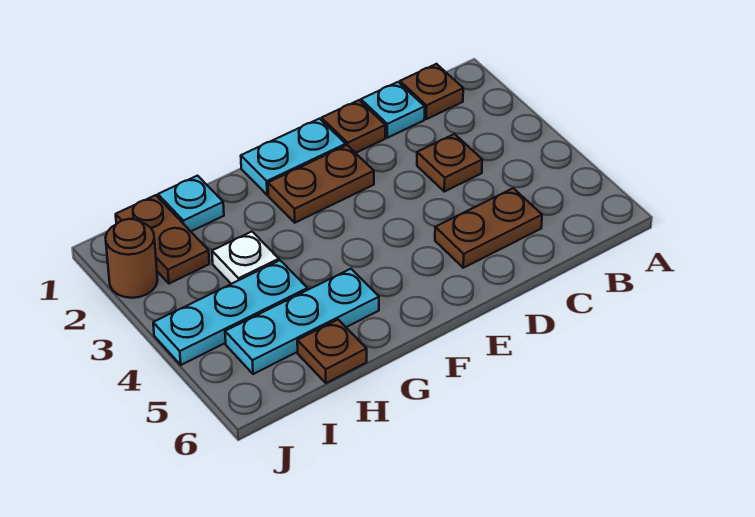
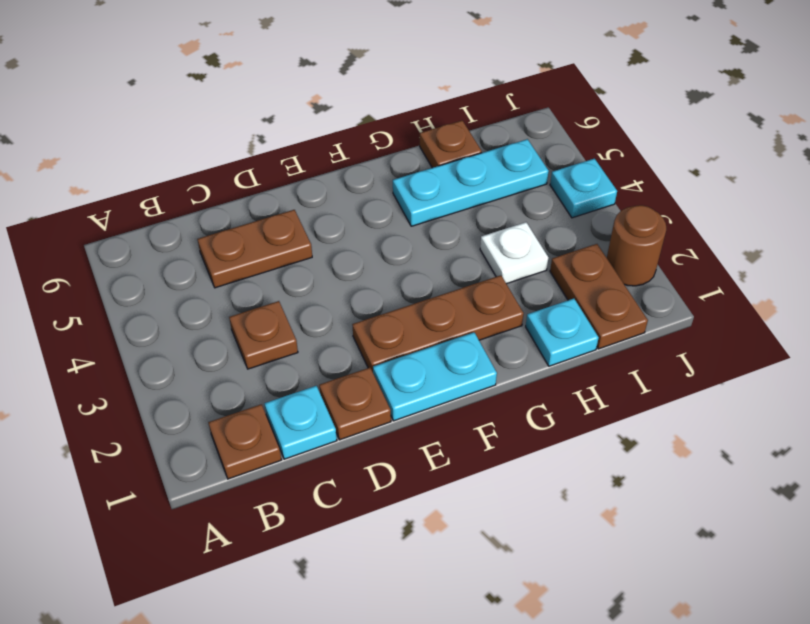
brown 1x2 plate [268,145,374,223] -> brown 1x3 plate [352,275,524,372]
cyan 1x3 plate [153,260,308,365] -> cyan 1x1 plate [550,159,617,218]

